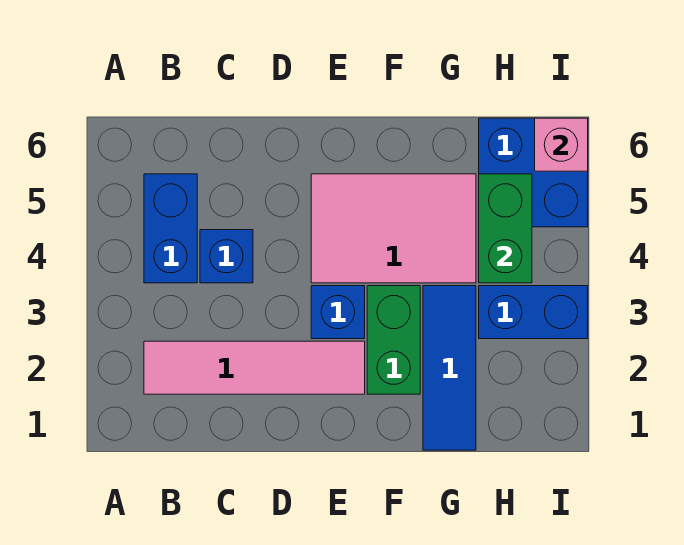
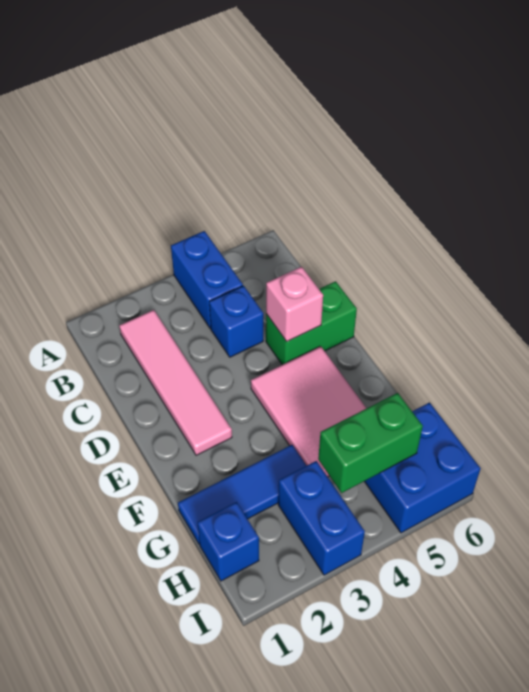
blue 1x2 brick [144,174,197,283] -> blue 1x2 brick turned to [171,231,243,329]
blue 1x1 brick [311,286,365,339] -> blue 1x1 brick moved to [197,502,259,581]
green 1x2 brick [367,286,420,394] -> green 1x2 brick moved to [266,281,357,365]
pink 1x1 brick [535,118,588,171] -> pink 1x1 brick moved to [266,267,323,341]

